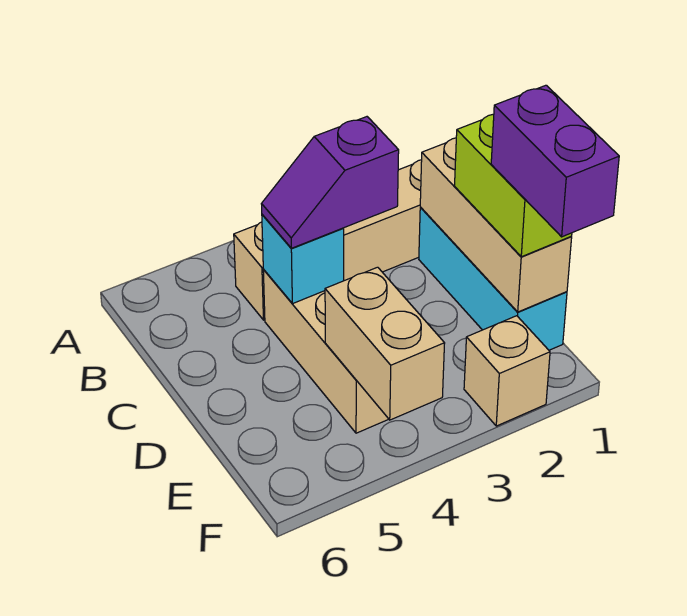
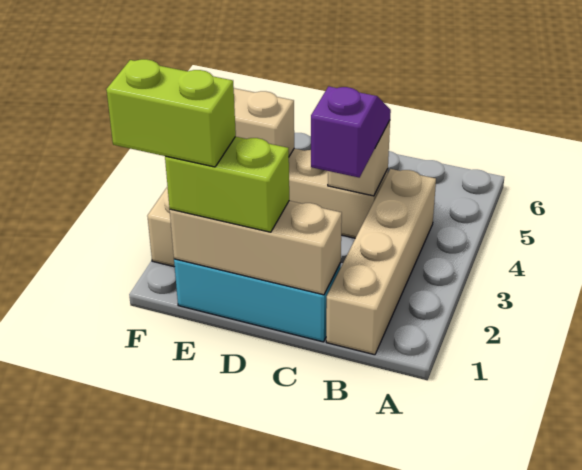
cyan 1x1 brick [262,215,344,304] -> tan 1x1 brick [328,121,390,196]
purple 1x2 brick [491,85,619,237] -> lime 1x2 brick [106,59,236,167]

